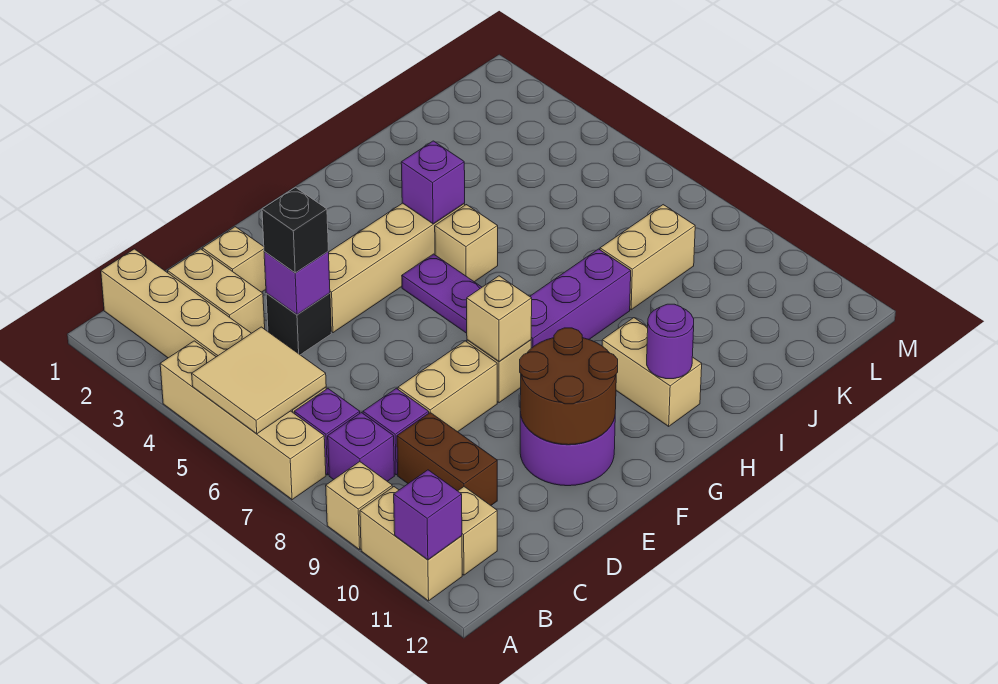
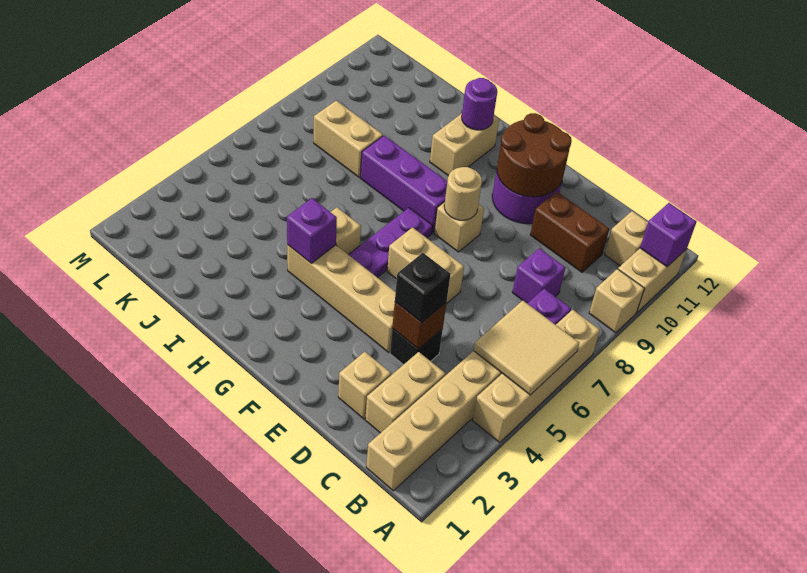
purple 1x1 brick [328,413,394,481] -> none
brown 1x2 brick [397,413,497,505] -> brown 1x2 brick turned to [530,192,609,272]
purple 1x1 brick [264,251,330,315] -> brown 1x1 brick [392,302,447,349]
tan 1x2 brick [398,341,497,432] -> tan 1x2 brick moved to [387,228,464,304]
tan 1x1 brick [467,276,532,361] -> tan 1x1 round brick [444,167,482,220]

